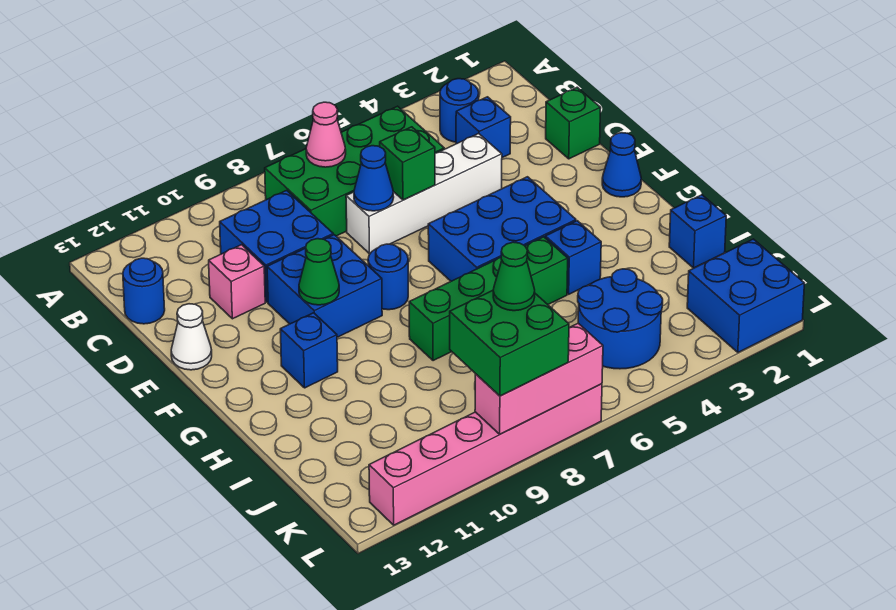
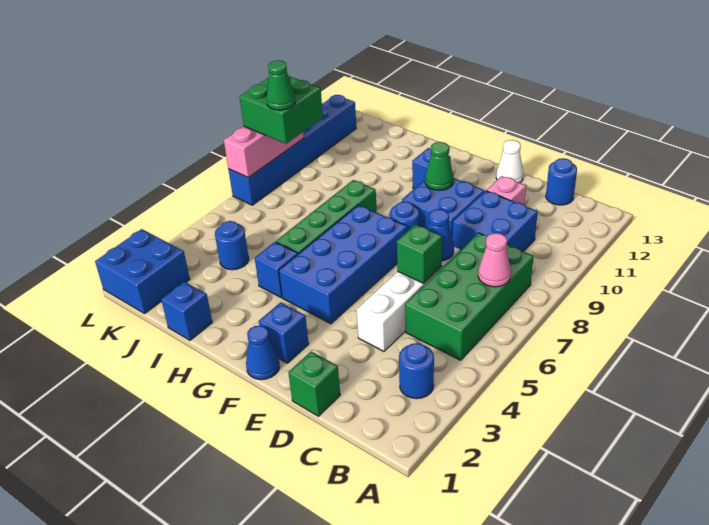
blue 1x1 brick [456,97,511,158] -> blue 1x1 brick moved to [259,302,309,363]
blue 2x3 brick [428,177,576,281] -> blue 2x4 brick [279,205,407,324]
blue 2x2 round brick [578,269,663,369] -> blue 1x1 round brick [215,221,249,270]
pink 1x6 brick [369,384,602,525] -> blue 1x6 brick [228,95,356,205]

